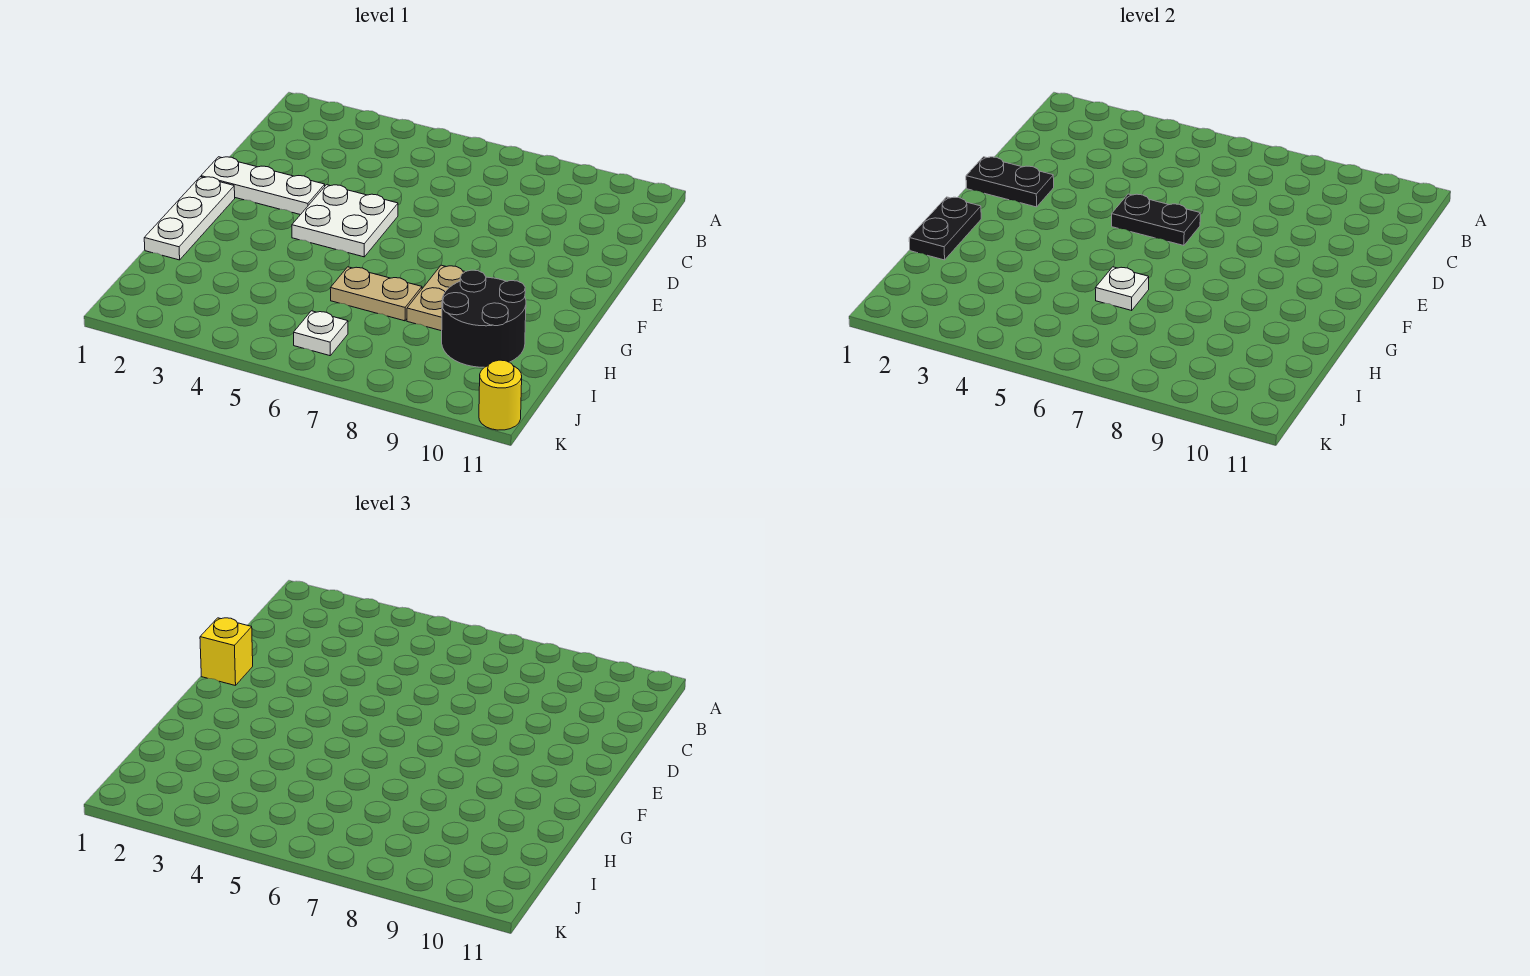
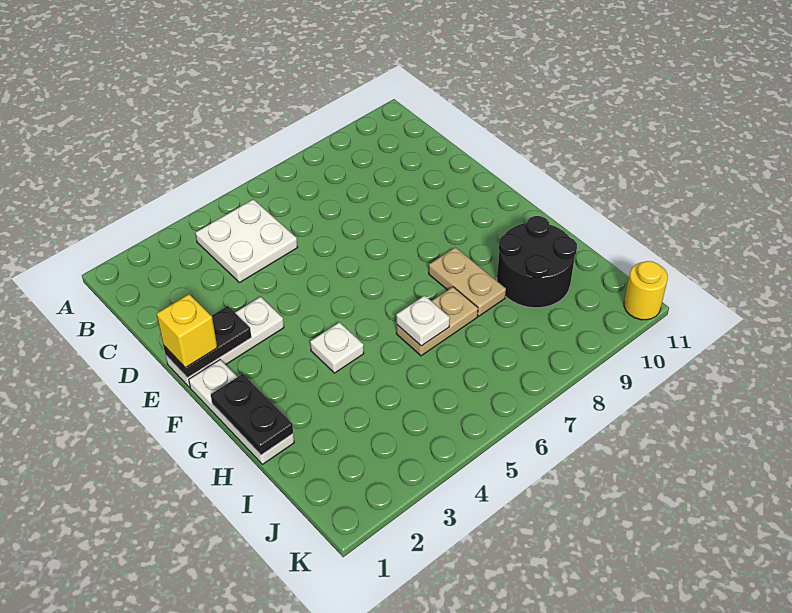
white 2x2 plate [292,185,398,257] -> white 2x2 plate moved to [195,199,298,283]
black 1x2 plate [1112,194,1200,246] -> none
white 1x1 plate [294,311,348,356] -> white 1x1 plate moved to [310,322,364,373]

